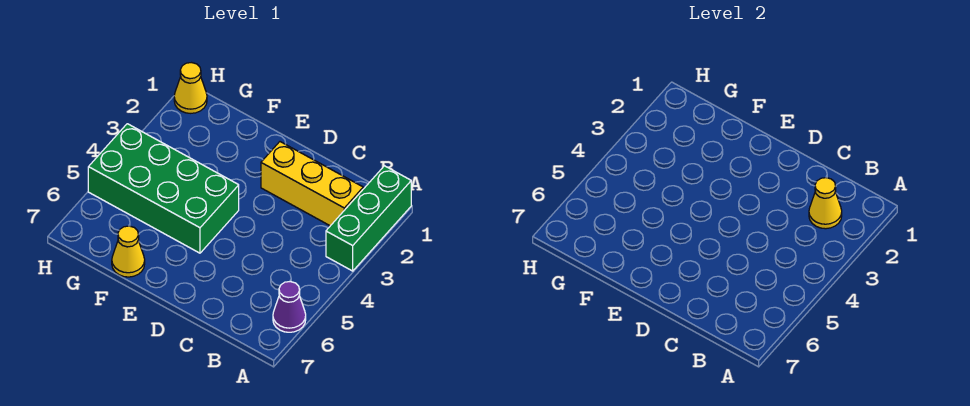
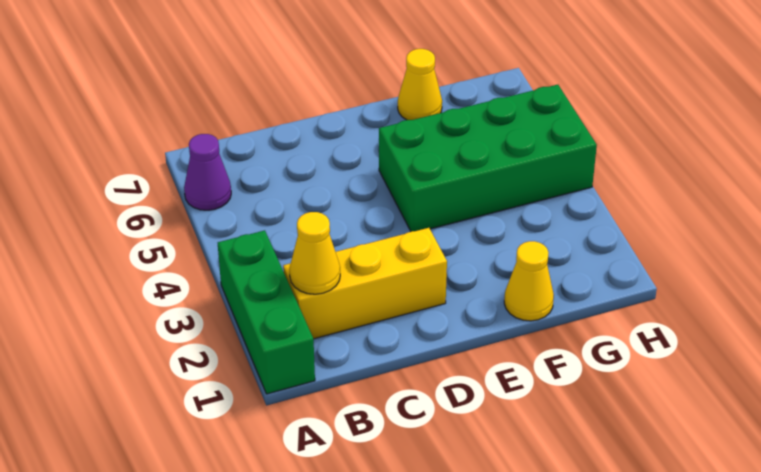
yellow 1x1 cone [174,63,207,113] -> yellow 1x1 cone moved to [504,241,554,321]

